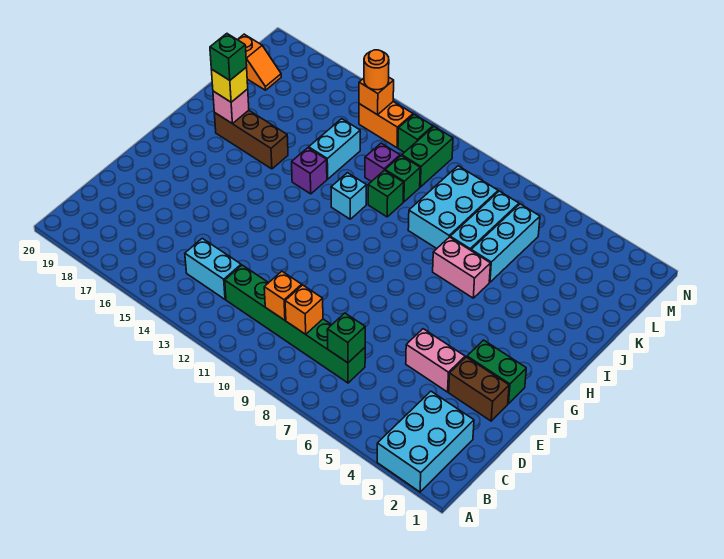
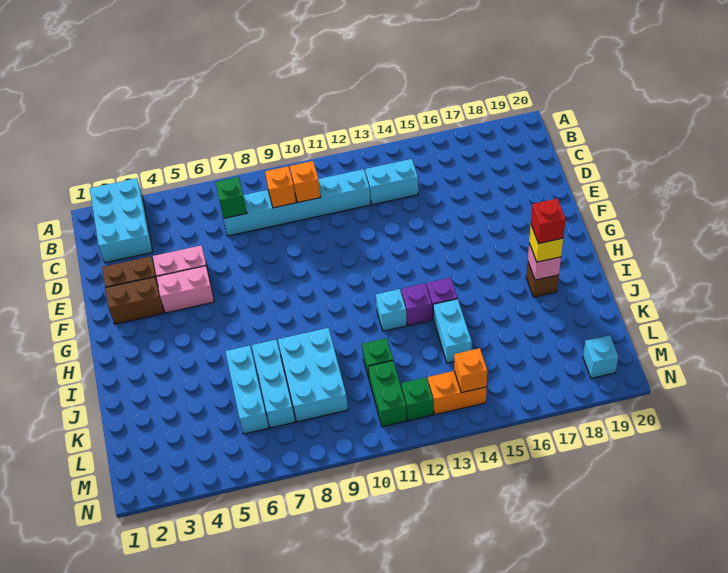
green 1x6 brick [225,265,365,383] -> cyan 1x6 brick [223,169,371,236]
green 1x2 brick [467,340,526,404] -> brown 1x2 brick [105,277,164,324]
pink 1x2 brick [433,237,491,298] -> pink 1x2 brick moved to [156,266,214,313]
brown 1x3 brick [214,110,288,169] -> brown 1x1 brick [526,263,559,297]
green 1x1 brick [210,34,247,80] -> red 1x1 brick [531,199,566,244]
green 1x1 brick [368,170,404,217] -> none
purple 1x1 brick [365,143,400,182] -> purple 1x1 brick moved to [401,283,432,326]
orange 1x2 slope [237,34,281,90] -> none
orange 1x1 round brick [364,50,389,90] -> none
none -> cyan 1x1 brick [583,335,618,378]

